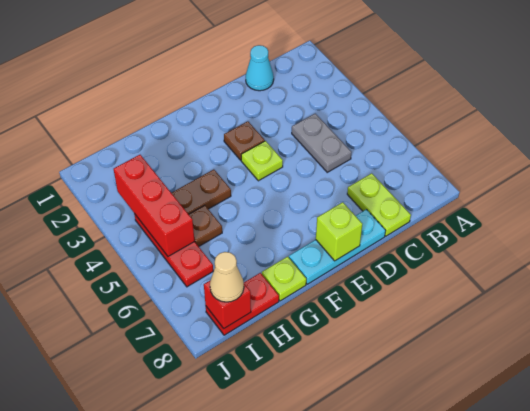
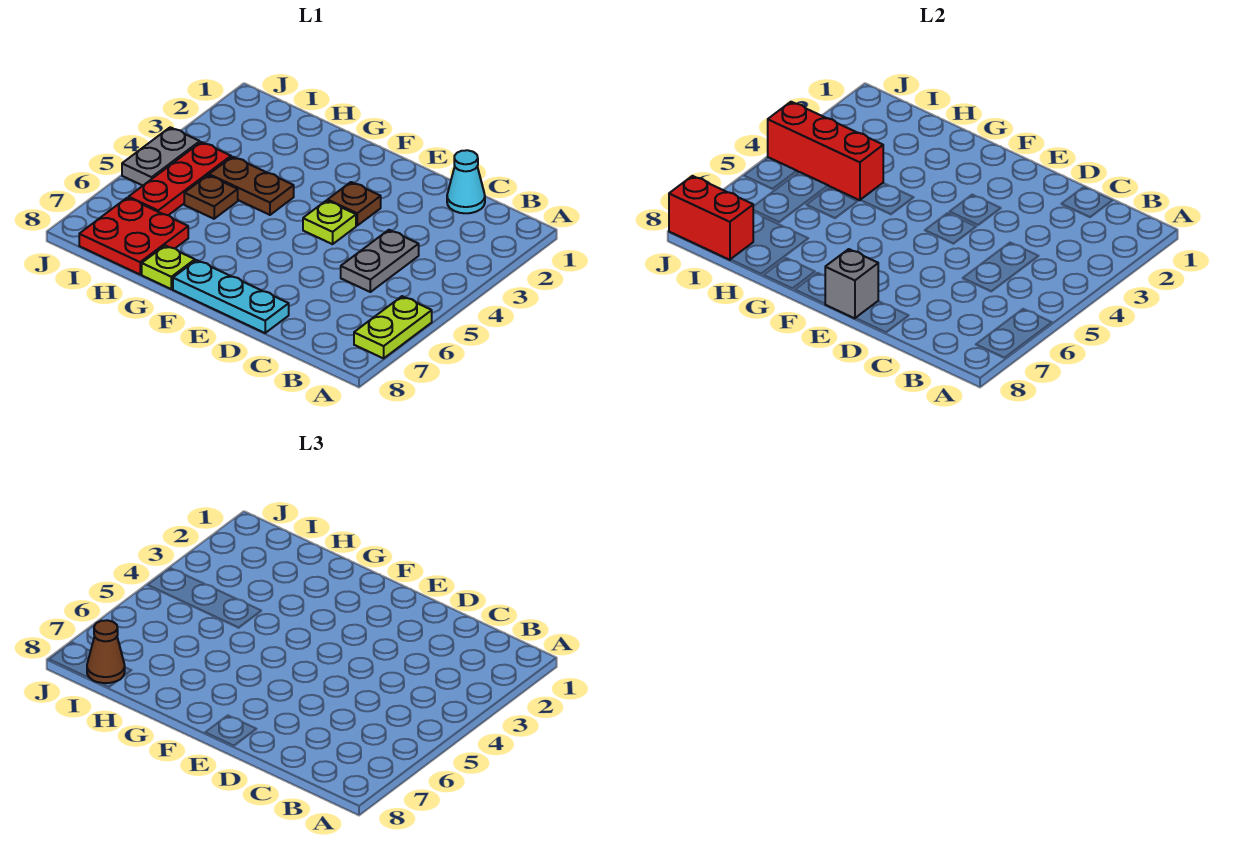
lime 1x2 plate [347,173,411,236] -> lime 1x2 plate moved to [354,296,432,358]
lime 1x1 brick [316,202,362,261] -> grey 1x1 brick [825,249,878,318]
red 1x2 plate [206,273,279,335] -> red 2x2 plate [79,198,188,274]
red 1x3 brick [114,155,195,256] -> red 1x3 brick turned to [768,102,883,200]
red 1x1 brick [204,280,251,328] -> red 1x2 brick [669,176,753,260]
tan 1x1 cone [210,252,244,302] -> brown 1x1 cone [87,620,125,683]
none -> grey 1x2 plate [122,127,200,185]

